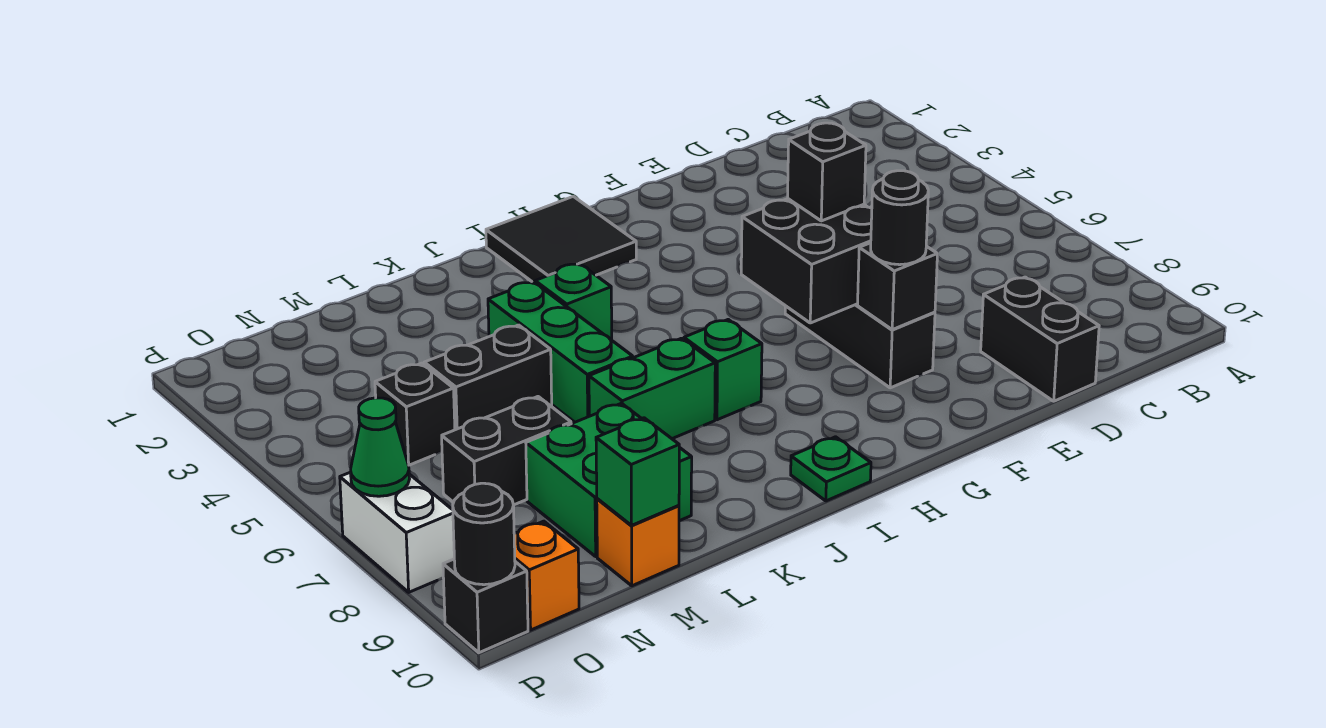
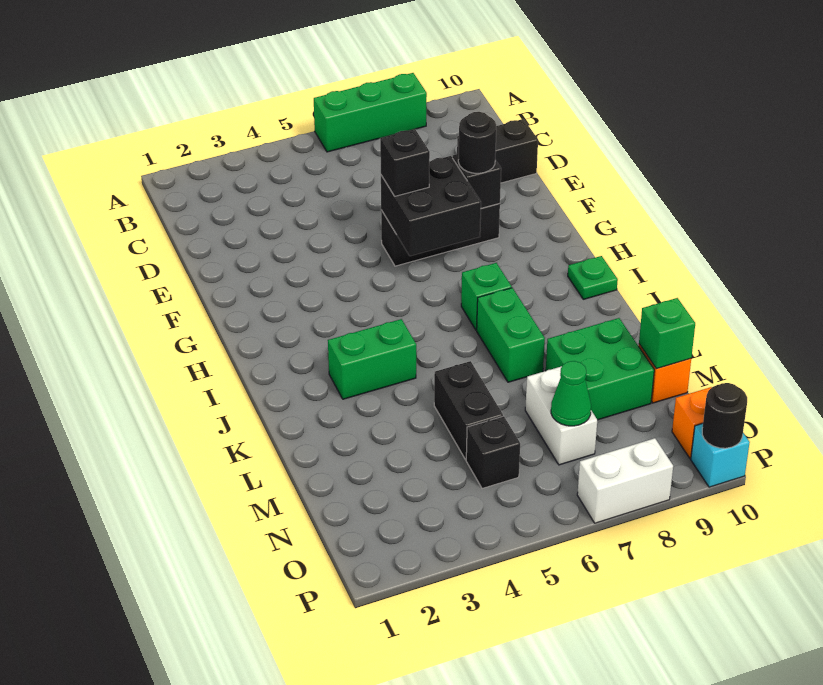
black 2x2 tile [486,196,636,283] -> none
green 1x1 brick [535,263,612,340] -> green 1x2 brick [328,319,416,399]
green 1x3 brick [488,282,633,422] -> green 1x3 brick moved to [314,73,427,152]
black 1x2 brick [442,397,571,505] -> white 1x2 brick [525,366,597,465]
green 1x1 cone [351,398,409,496] -> green 1x1 cone moved to [551,361,591,426]
black 1x1 brick [443,559,528,653] -> cyan 1x1 brick [691,424,750,487]

